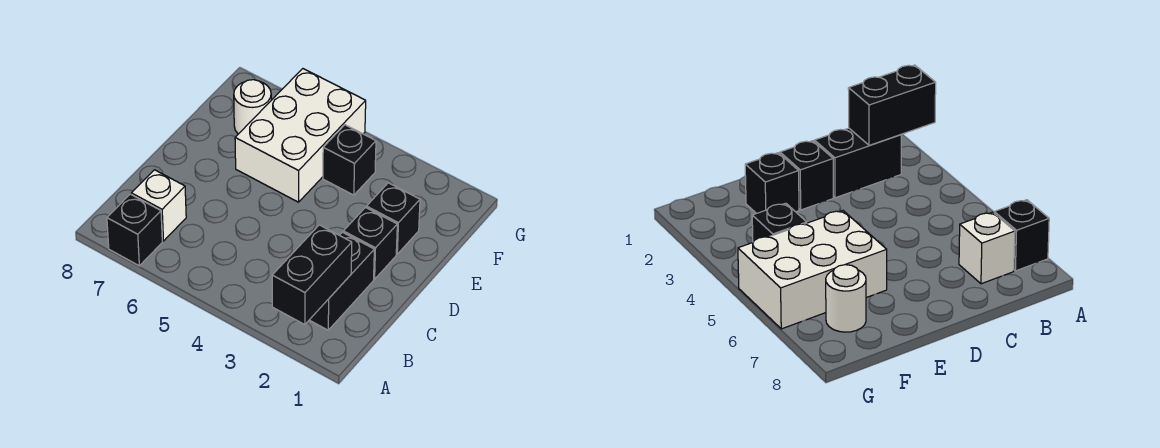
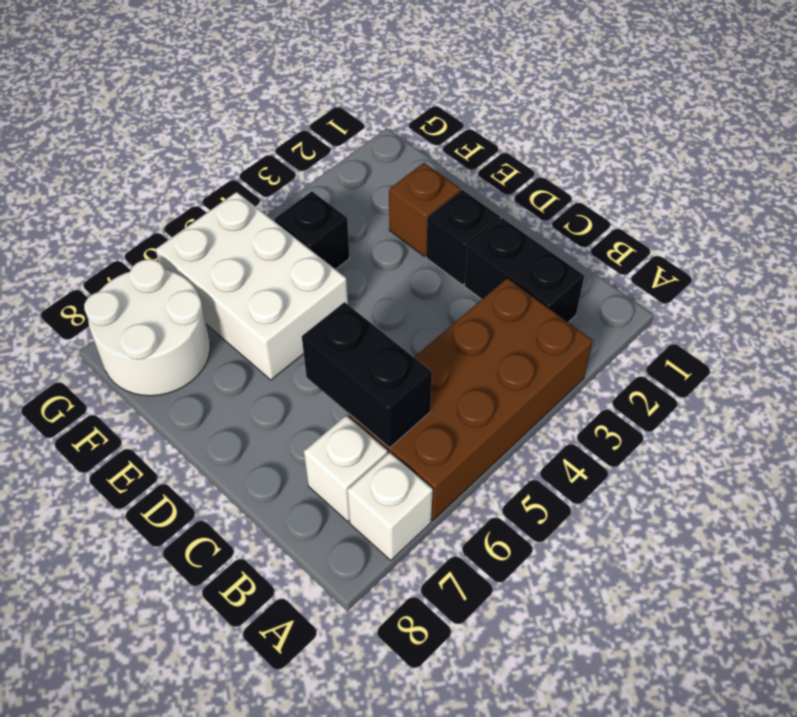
black 1x2 brick [272,225,352,325] -> black 1x2 brick moved to [302,302,432,448]
none -> brown 2x4 brick [348,278,593,520]
black 1x1 brick [107,194,162,266] -> white 1x1 brick [347,452,433,560]
black 1x1 brick [366,183,420,254] -> brown 1x1 brick [389,163,460,256]
white 1x1 round brick [234,80,271,134] -> white 2x2 round brick [84,259,210,396]

